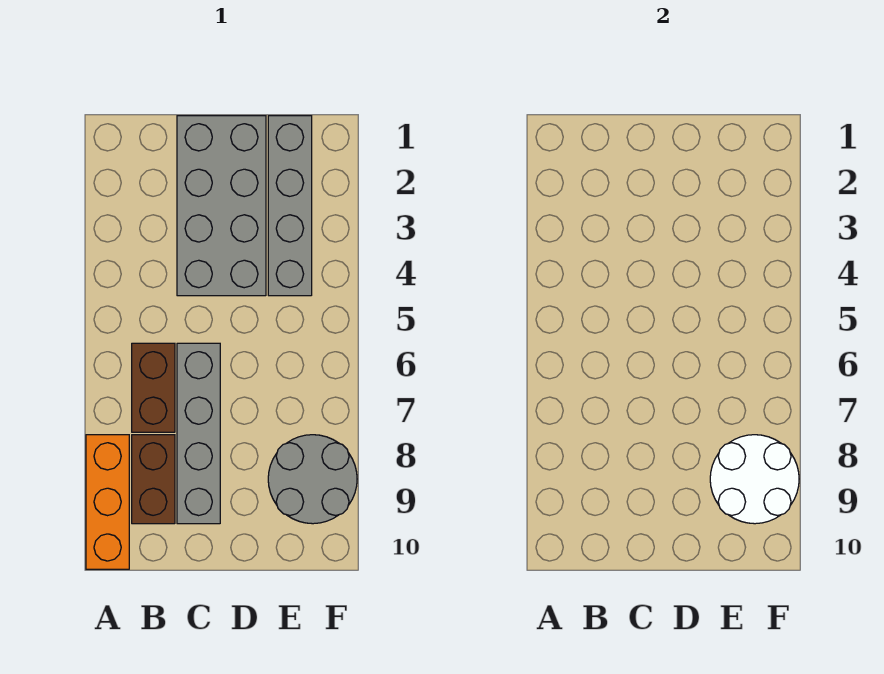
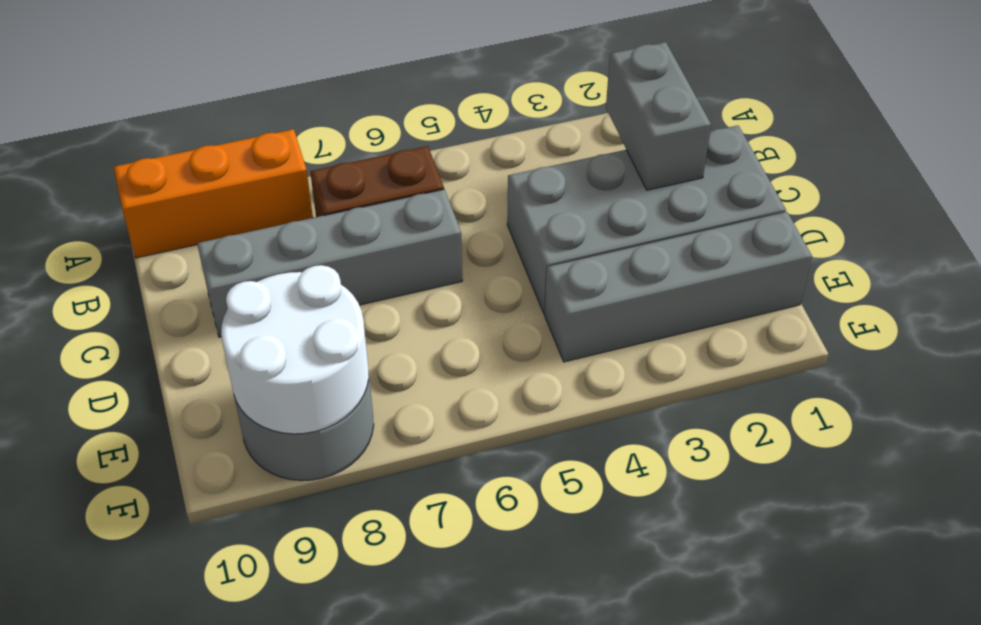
none -> grey 1x2 brick [606,42,711,190]
brown 1x2 brick [132,435,175,524] -> none

